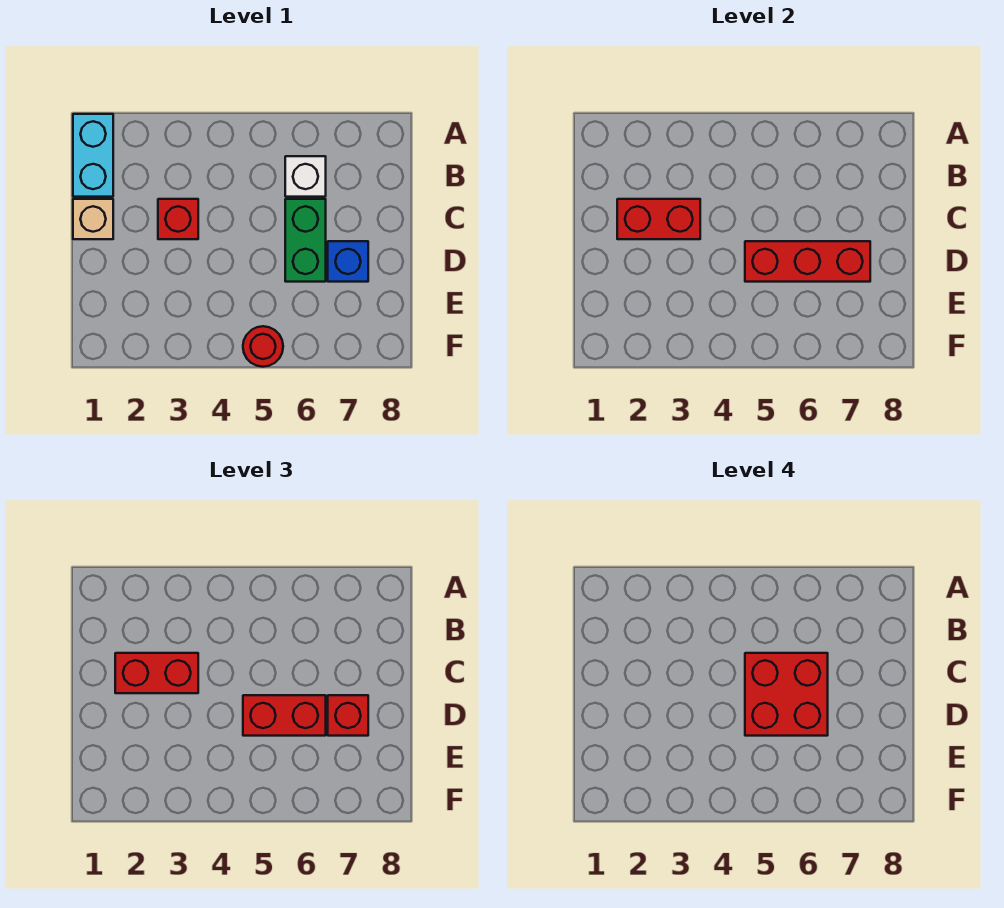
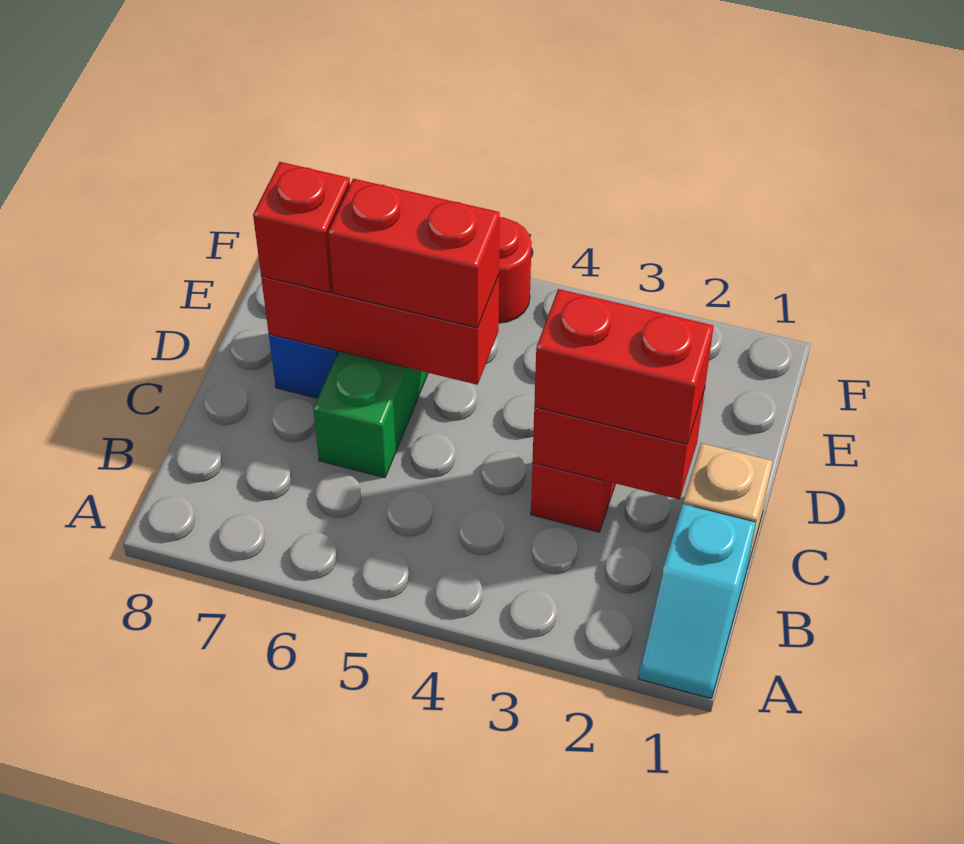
cyan 1x2 brick [73,114,113,197] -> cyan 1x2 slope [638,504,756,698]
white 1x1 brick [285,156,326,197] -> none
red 2x2 brick [745,653,828,736] -> none

